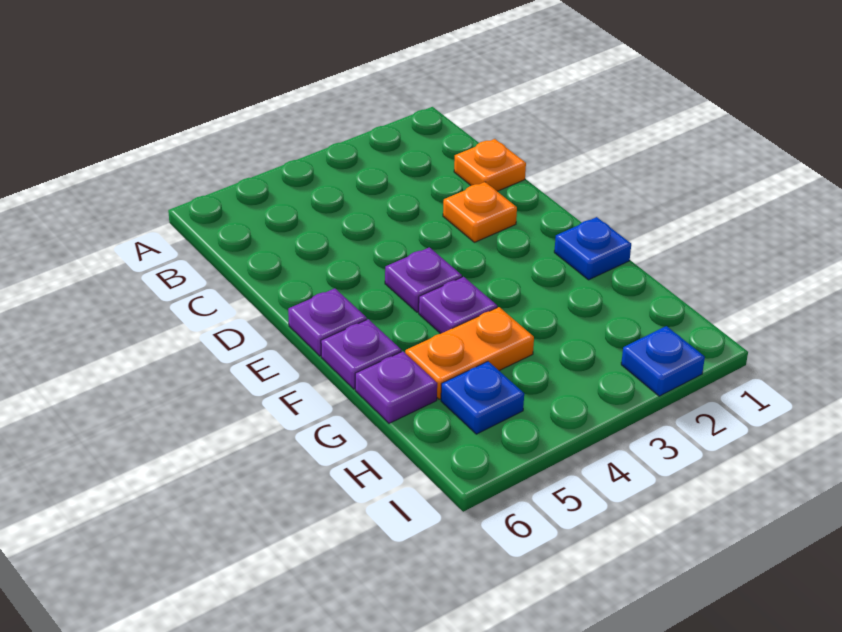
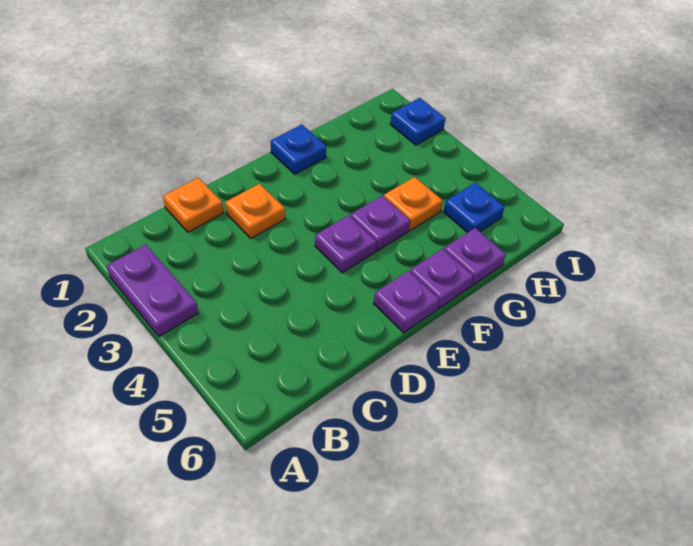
none -> purple 1x2 plate [107,245,198,336]
orange 1x2 plate [405,307,534,399] -> orange 1x1 plate [384,177,443,230]

